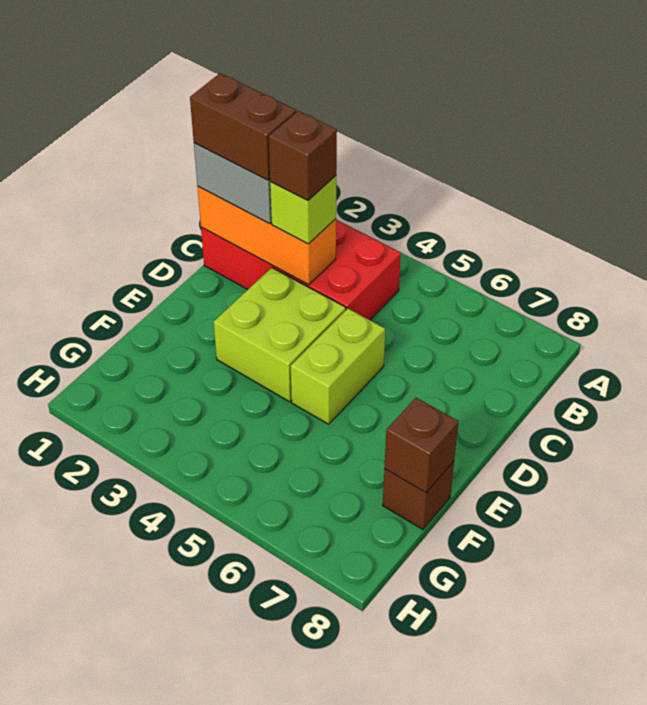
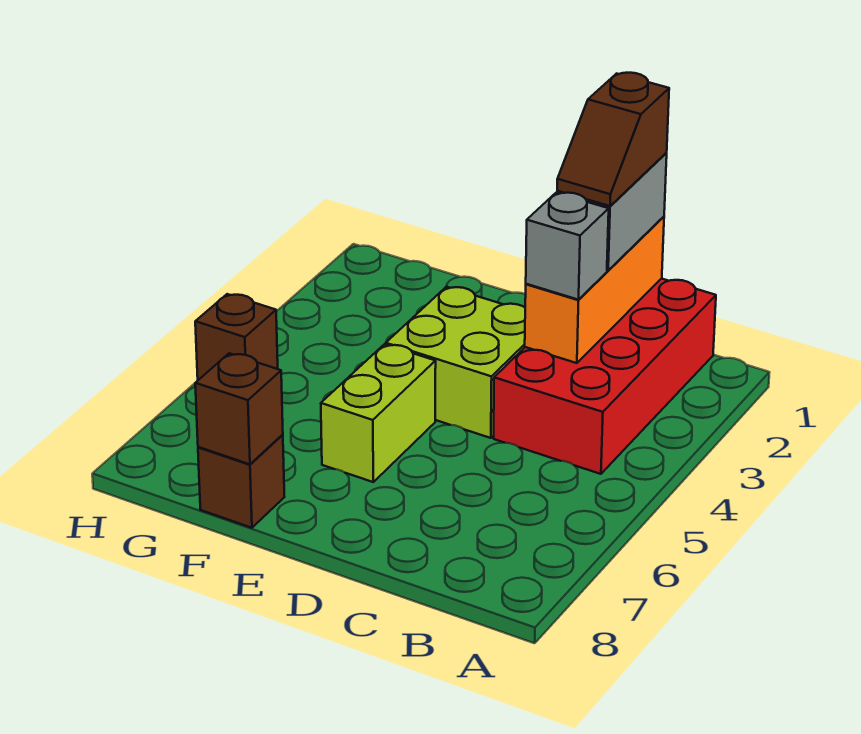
brown 1x2 brick [190,73,296,180] -> brown 1x2 slope [557,73,669,206]
lime 1x1 brick [270,176,336,244] -> grey 1x1 brick [526,193,609,300]
brown 1x1 brick [269,111,337,200] -> brown 1x1 brick moved to [195,294,278,380]
lime 1x2 brick [291,309,385,424] -> lime 1x2 brick turned to [321,344,436,482]

